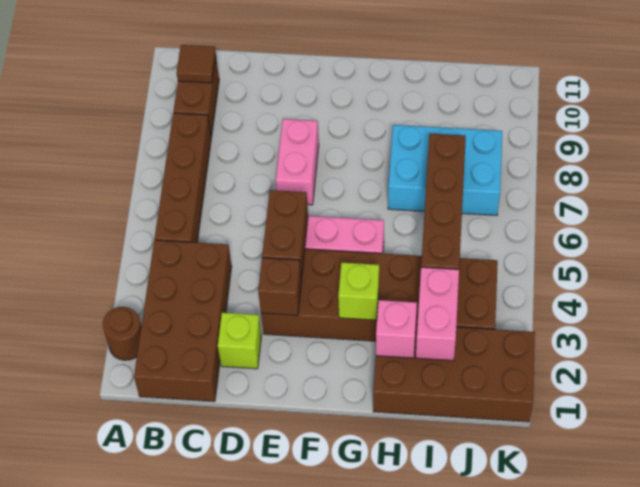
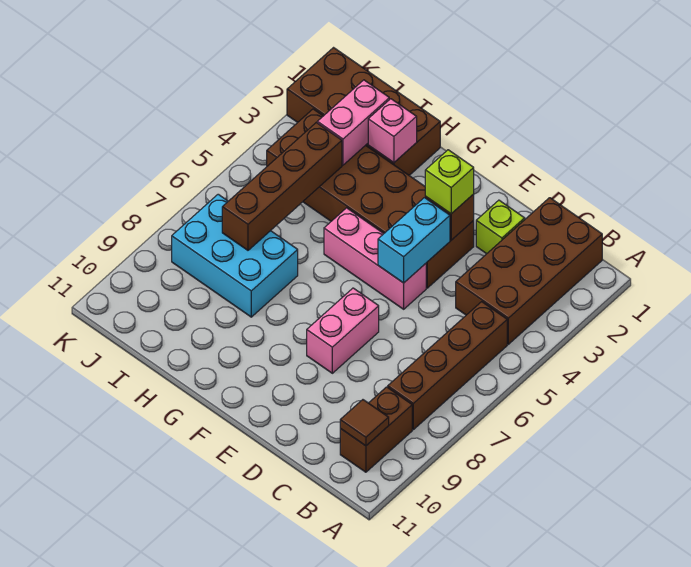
brown 1x1 round brick [103,307,141,360] -> none
brown 1x2 brick [262,190,308,281] -> cyan 1x2 brick [378,198,450,283]
lime 1x1 brick [338,263,379,320] -> lime 1x1 brick moved to [425,150,474,214]

